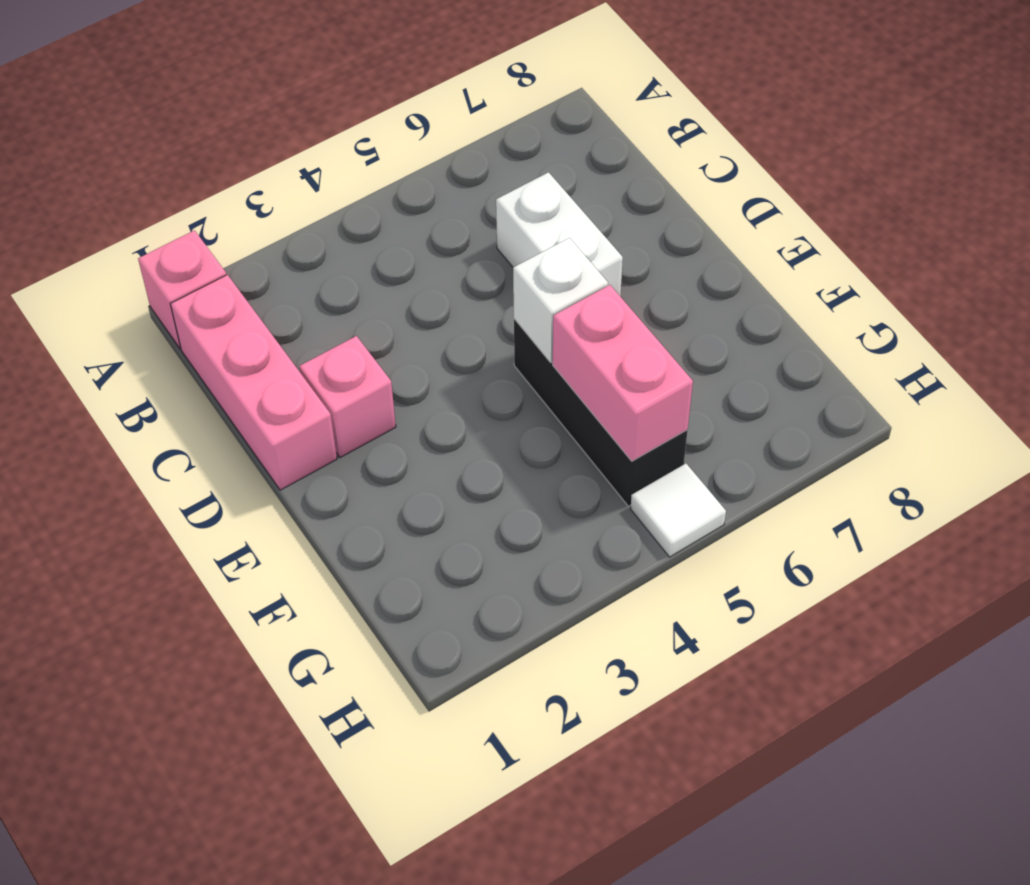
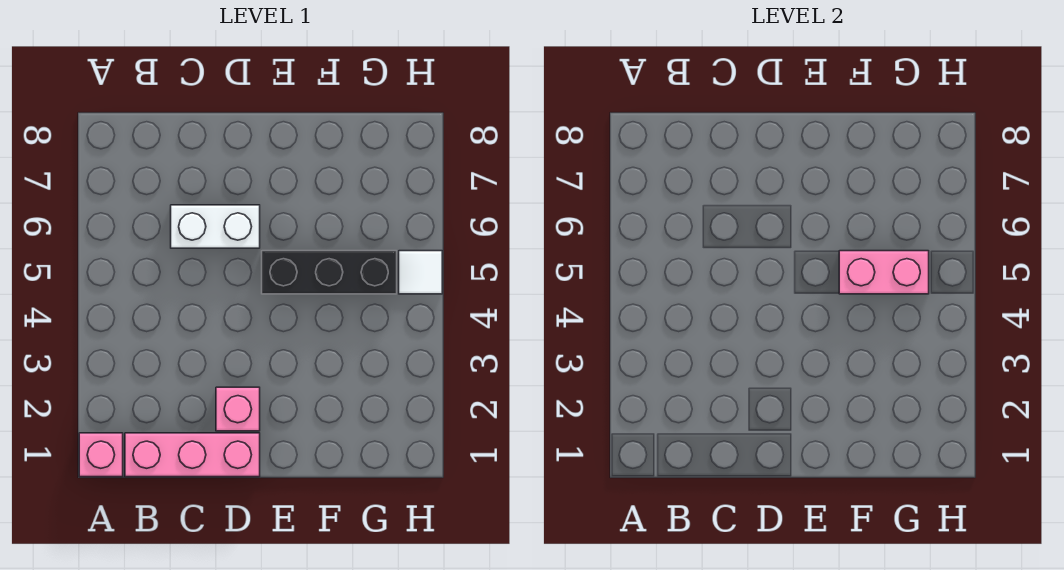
white 1x1 brick [513,238,608,363] -> none

